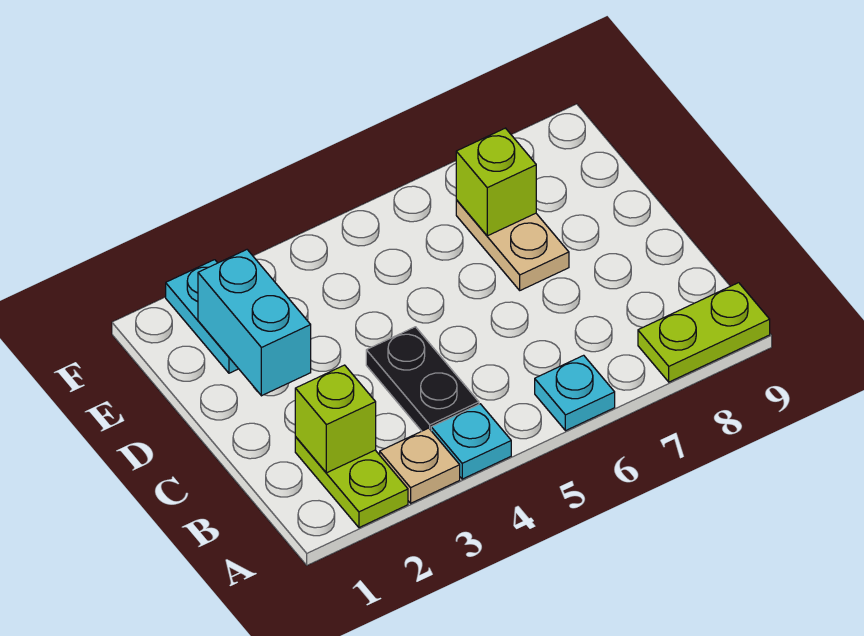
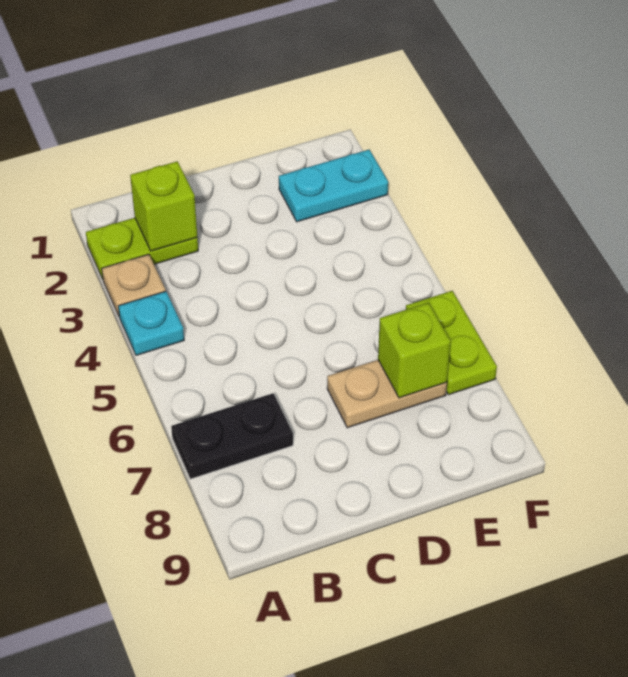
cyan 1x1 plate [535,355,615,431] -> none
lime 1x2 plate [638,283,770,382] -> lime 1x2 plate moved to [406,291,497,395]
black 1x2 plate [366,327,479,431] -> black 1x2 plate moved to [171,393,293,479]
cyan 1x2 brick [198,250,311,396] -> none

